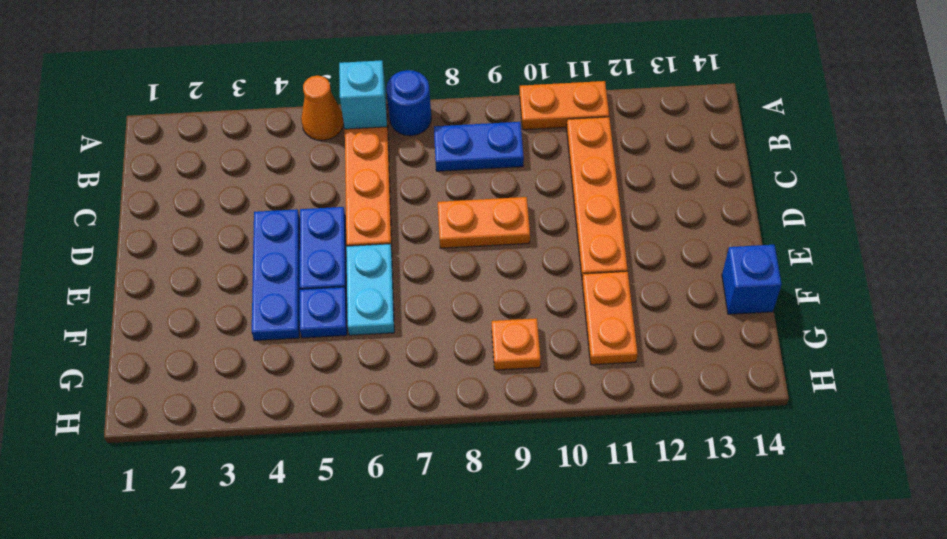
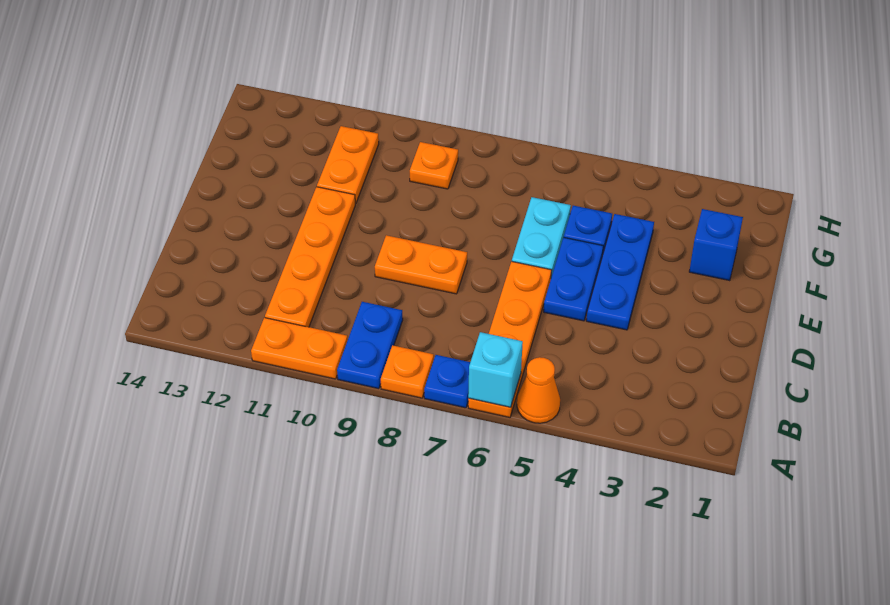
blue 1x1 round brick [386,70,431,136] -> blue 1x1 plate [424,355,470,408]
none -> orange 1x1 plate [381,345,434,398]
blue 1x2 plate [434,122,524,171] -> blue 1x2 plate turned to [337,302,403,389]
blue 1x1 brick [722,245,782,314] -> blue 1x1 brick moved to [689,209,743,281]

